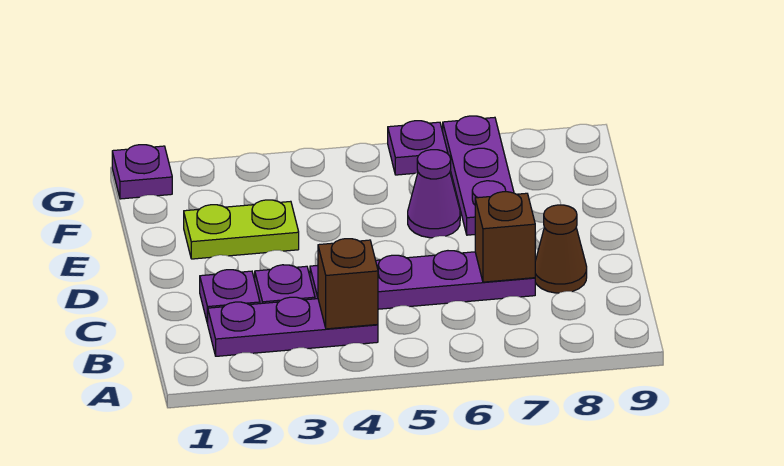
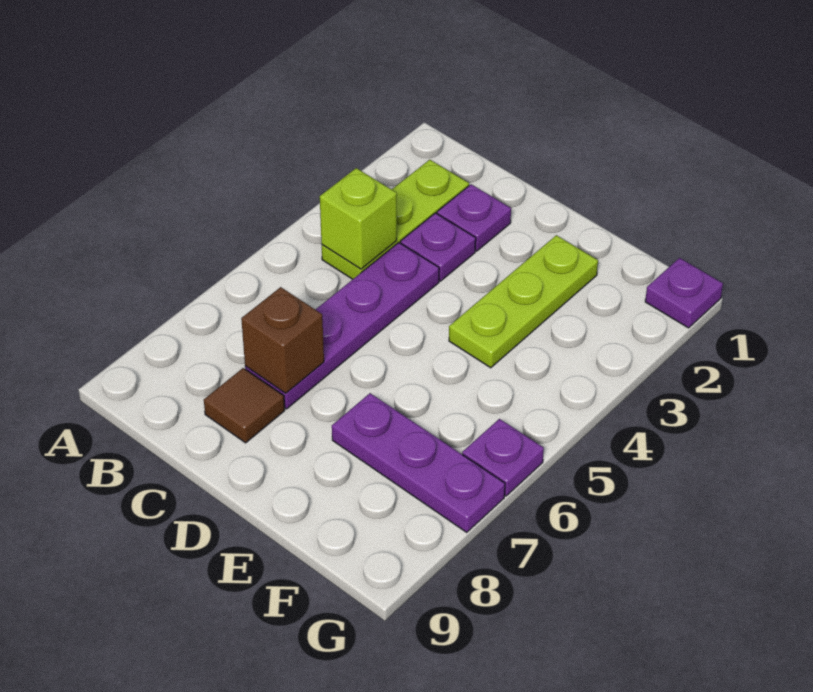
purple 1x3 plate [208,297,378,356] -> lime 1x3 plate [322,160,469,279]
brown 1x1 brick [318,239,378,329] -> lime 1x1 brick [320,168,397,269]
brown 1x1 cone [535,205,587,293] -> brown 1x1 tile [204,368,285,443]
lime 1x2 plate [184,200,299,259] -> lime 1x3 plate [449,235,598,368]
purple 1x1 cone [408,150,460,238] -> none

